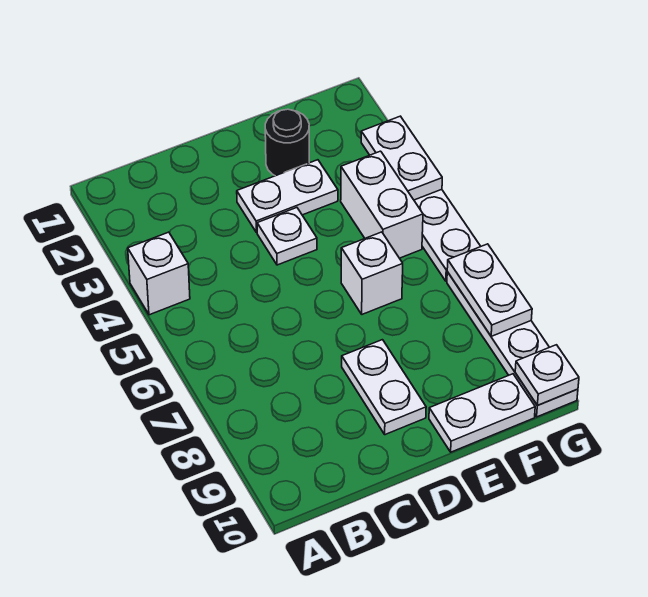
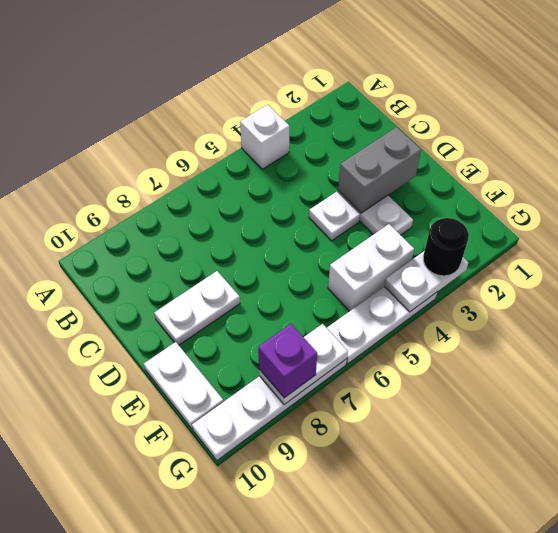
none -> grey 1x2 brick [338,127,421,213]
black 1x1 round brick [265,109,309,176] -> black 1x1 round brick moved to [423,218,469,276]
white 1x1 brick [341,232,403,314] -> none
none -> purple 1x1 brick [258,324,317,398]
white 1x1 plate [515,345,579,405] -> none

